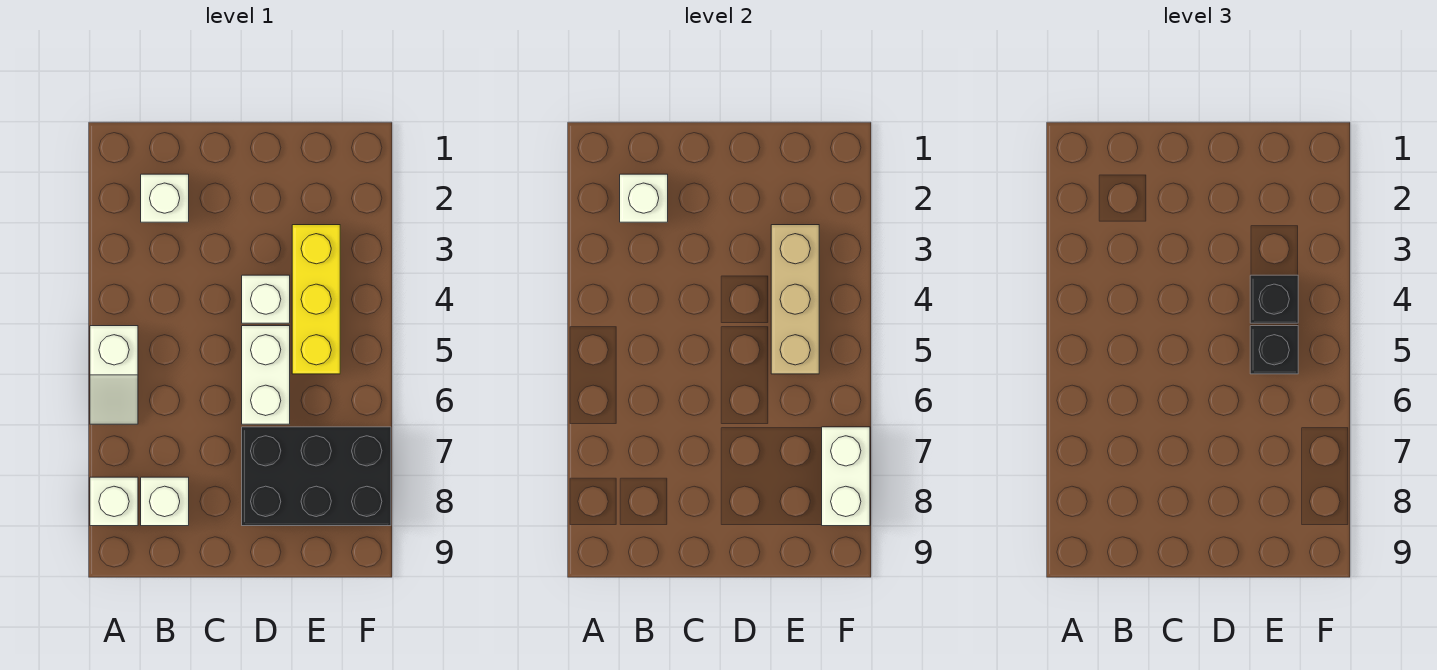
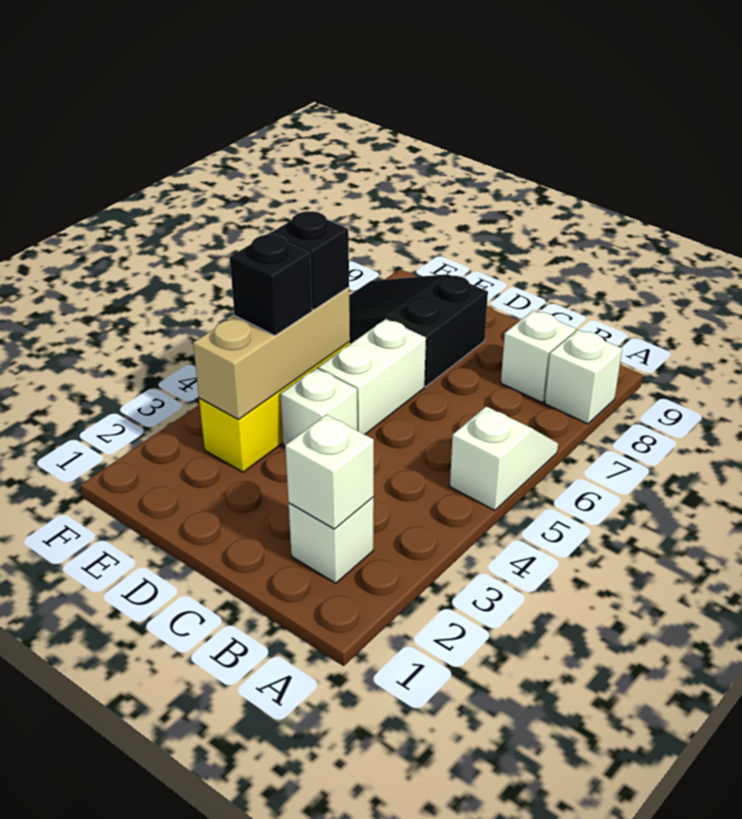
black 2x3 brick [242,427,391,526] -> black 2x3 slope [349,274,488,387]
white 1x2 brick [822,427,870,526] -> none

